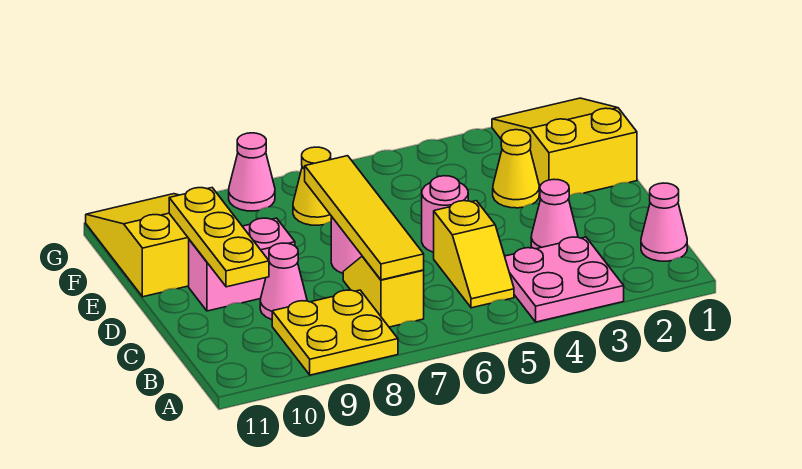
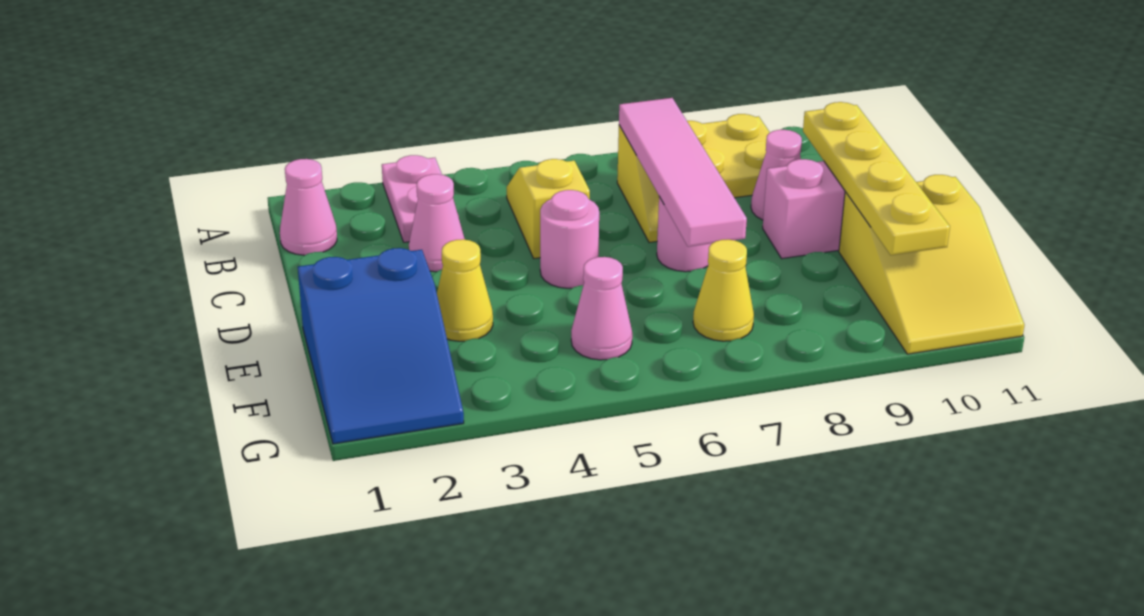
pink 2x2 plate [505,237,624,322] -> pink 1x2 plate [382,155,459,242]
yellow 1x4 tile [305,156,424,280] -> pink 1x4 tile [619,98,747,247]
yellow 1x3 plate [169,188,269,287] -> yellow 1x4 plate [803,102,950,255]
yellow 2x3 slope [492,98,637,196] -> blue 2x3 slope [298,248,464,444]
pink 1x1 cone [229,133,275,211] -> pink 1x1 cone moved to [571,257,632,360]

